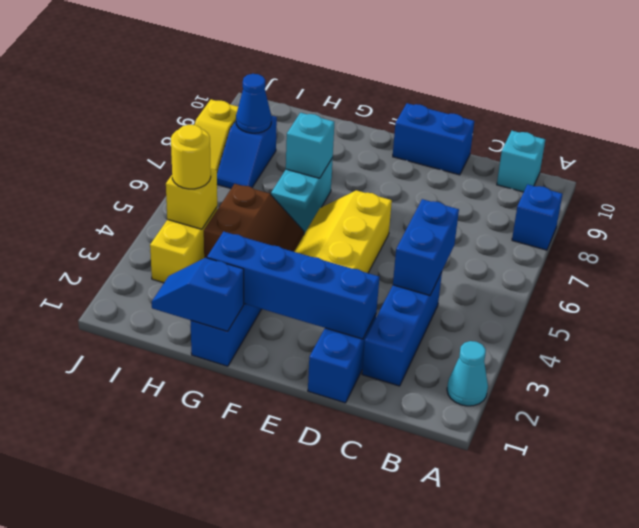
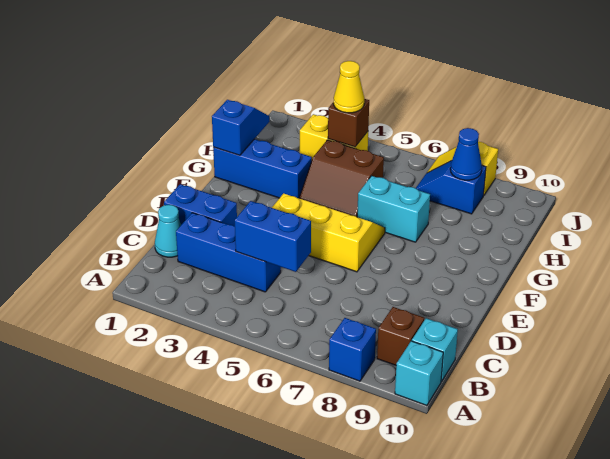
cyan 1x1 cone [447,341,488,406] -> cyan 1x1 cone moved to [155,205,181,257]
none -> brown 1x1 brick [377,307,424,365]
blue 1x4 brick [207,232,379,339] -> none
blue 1x2 brick [393,103,474,175] -> none
cyan 1x1 brick [286,113,334,178] -> cyan 1x1 brick moved to [395,341,443,405]
yellow 1x1 brick [166,169,217,229] -> brown 1x1 brick [328,99,369,147]
yellow 1x1 round brick [171,125,211,189] -> yellow 1x1 cone [334,61,364,113]

